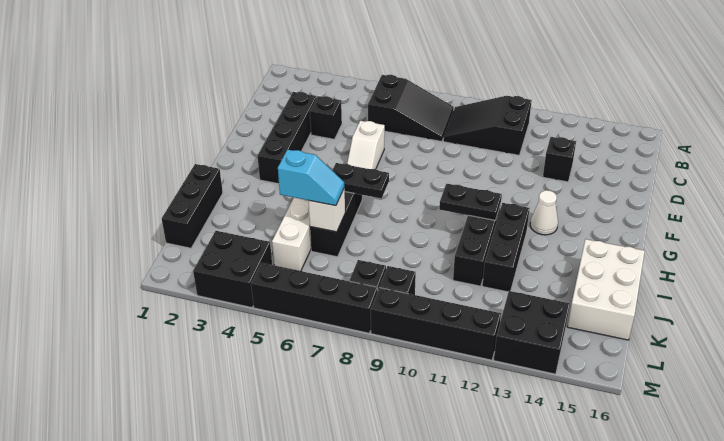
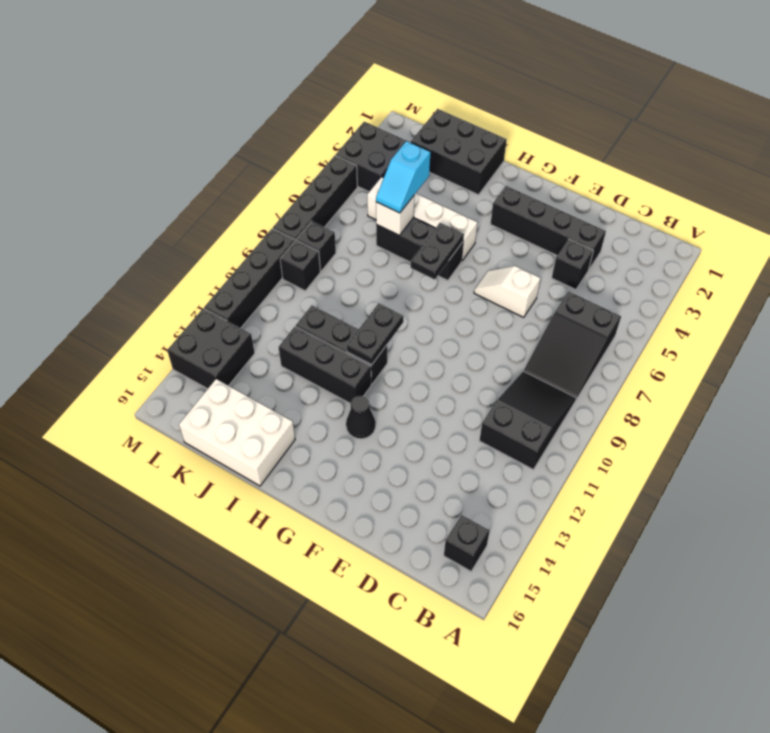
black 1x1 brick [543,137,576,182] -> black 1x1 brick moved to [444,515,490,571]
white 1x1 cone [530,190,558,235] -> black 1x1 cone [346,396,376,439]
black 1x3 brick [162,164,223,248] -> black 2x3 brick [411,109,507,195]

